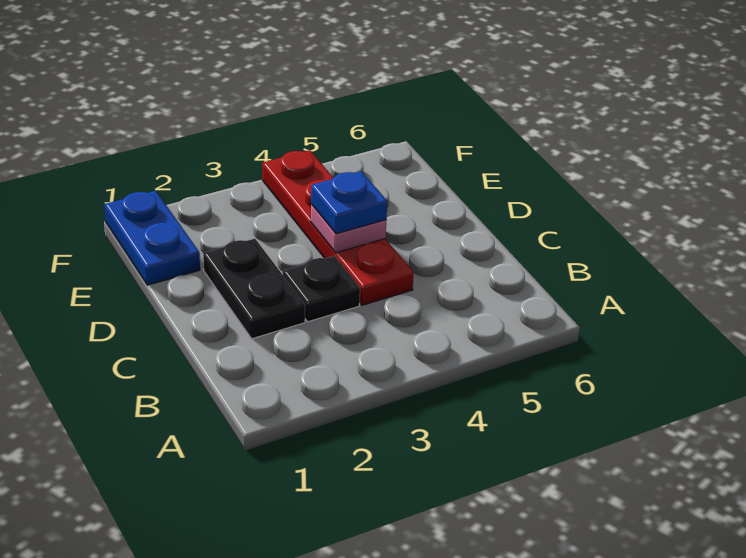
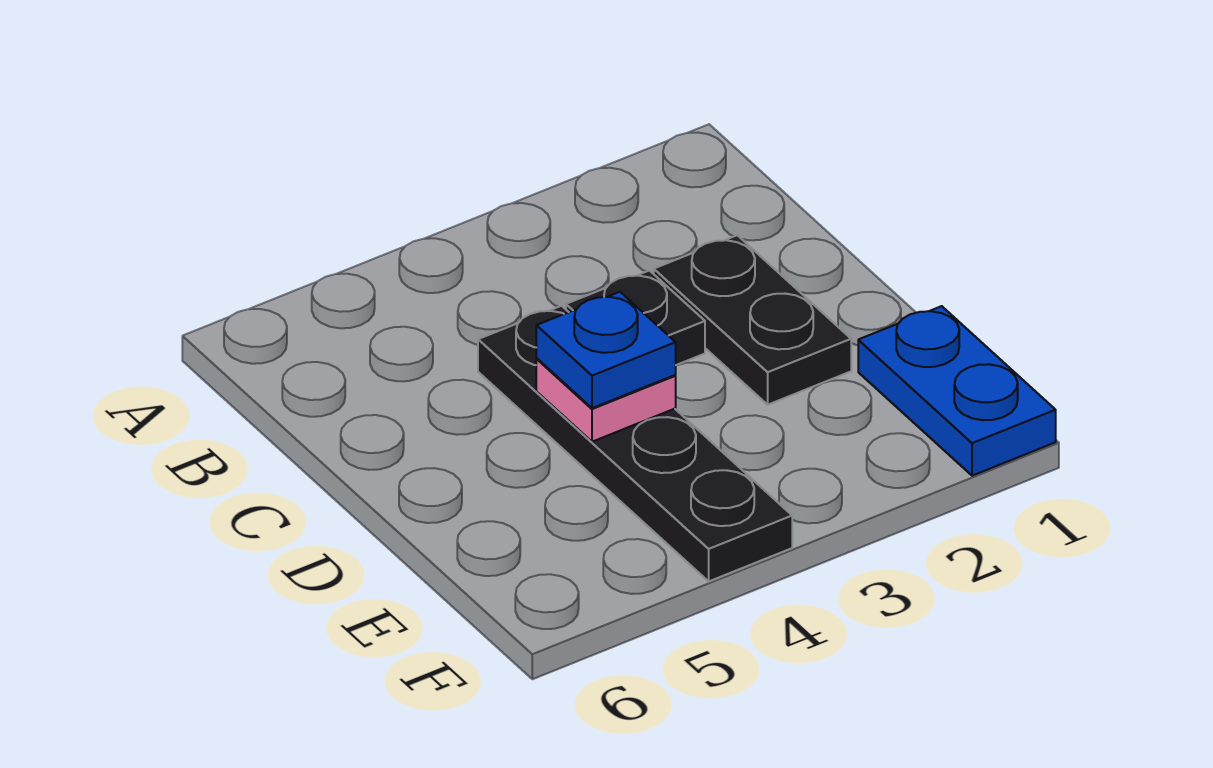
red 1x4 plate [262,150,414,305] -> black 1x4 plate [478,306,792,581]

